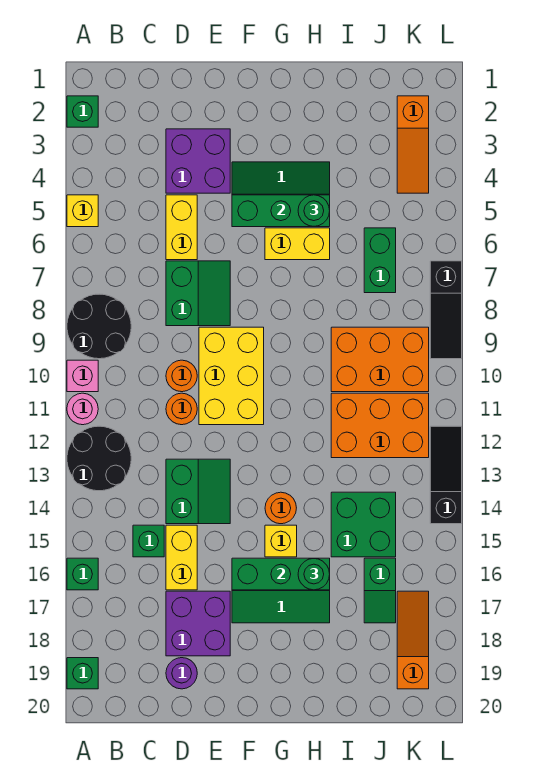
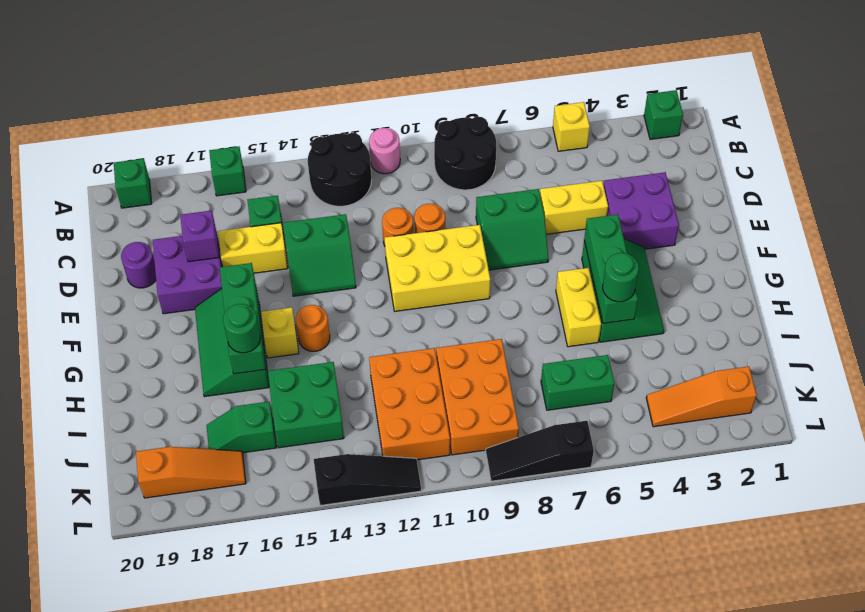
pink 1x1 brick [67,360,98,392] -> none
none -> purple 1x1 brick [180,211,219,262]

